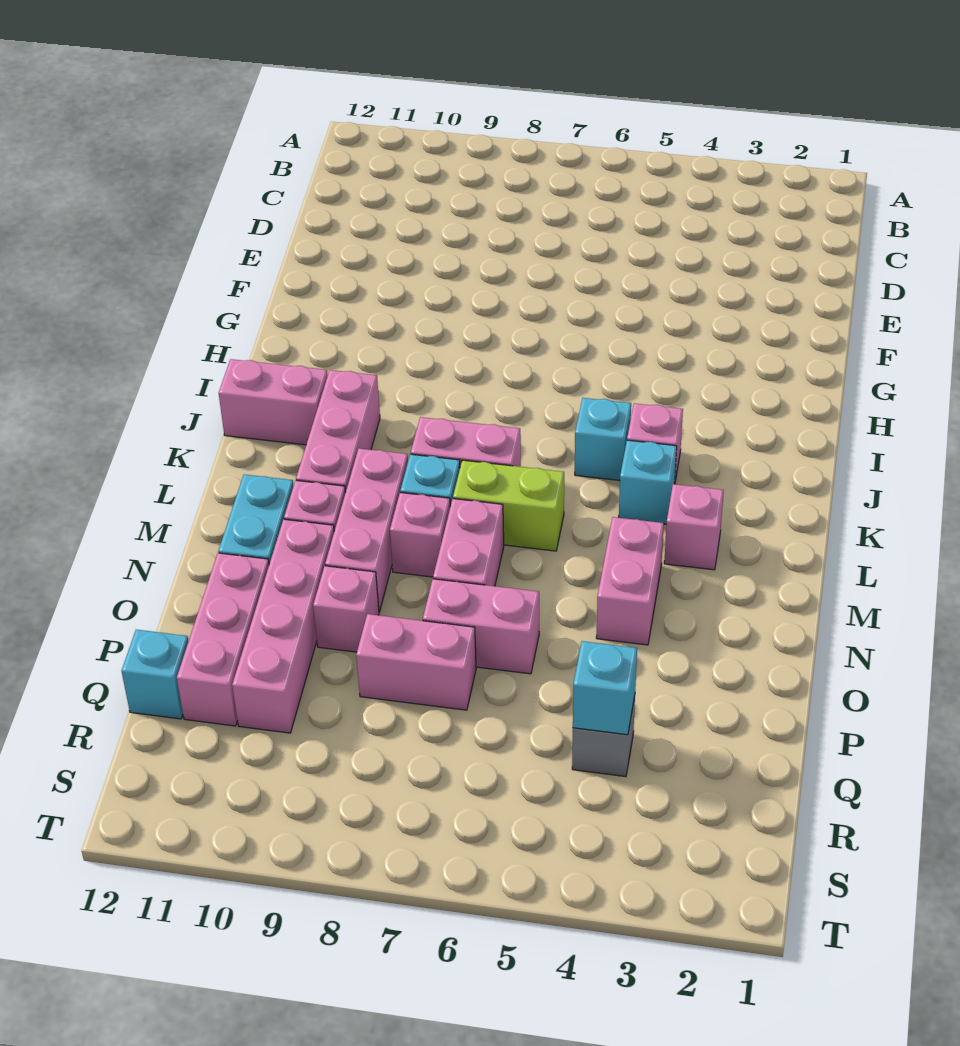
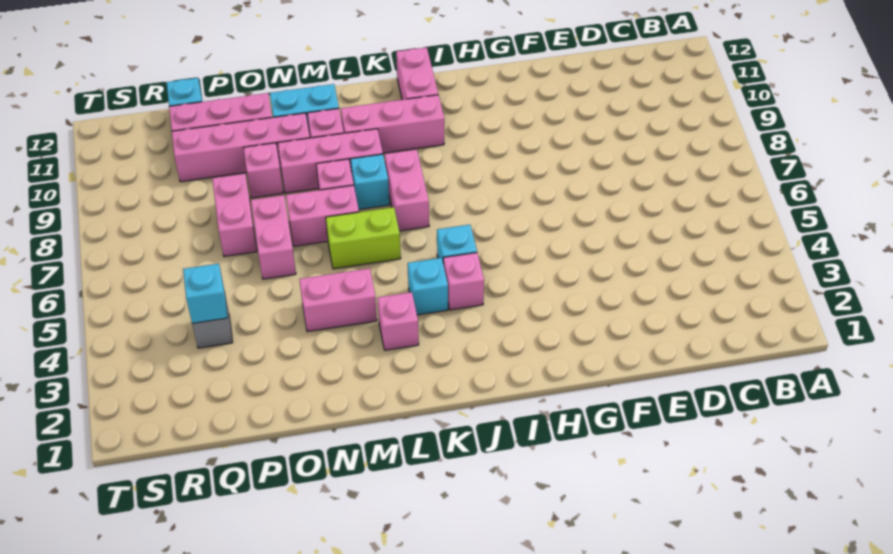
lime 1x2 brick [453,460,564,551] -> lime 1x2 brick turned to [326,207,401,269]

